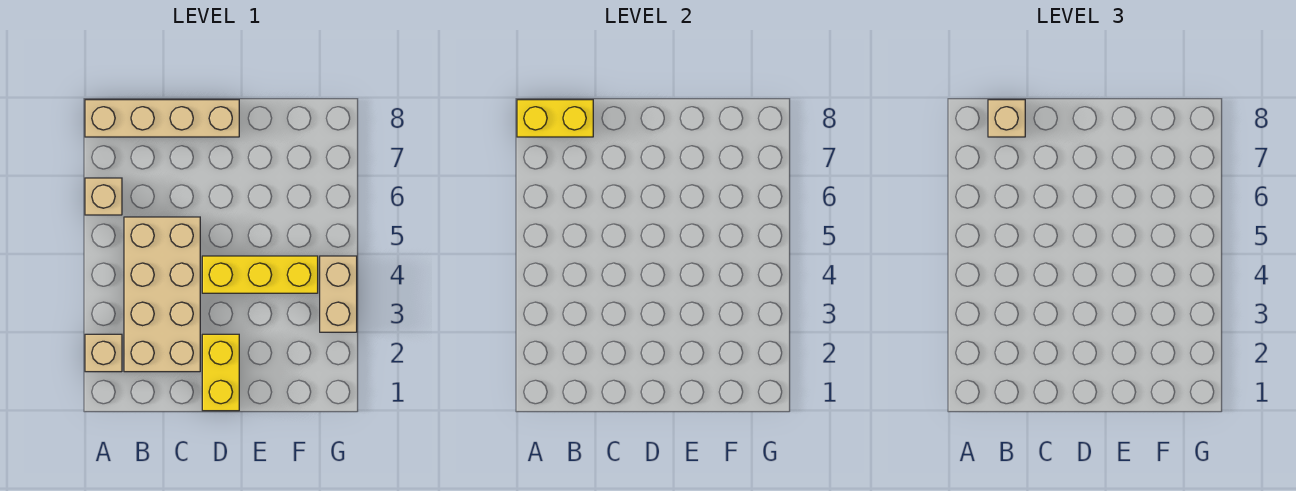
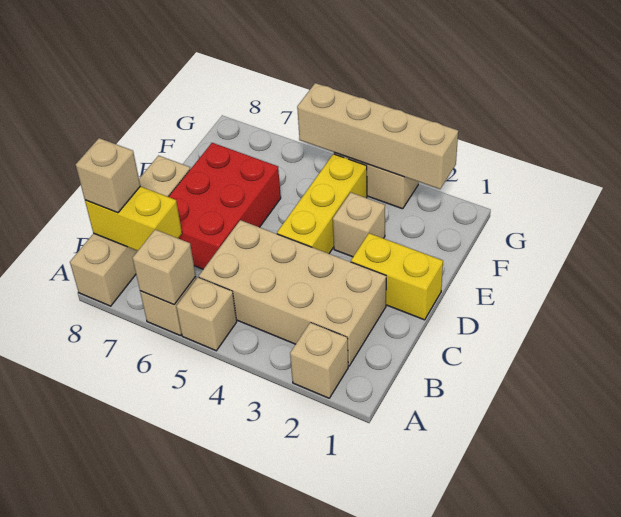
none -> tan 1x1 brick [176,277,237,351]
none -> tan 1x1 brick [133,230,196,305]
yellow 1x2 brick [517,100,593,137] -> yellow 1x2 brick turned to [85,186,182,251]
none -> red 2x3 brick [169,143,281,269]
none -> tan 1x1 brick [333,192,385,257]
none -> tan 1x4 brick [297,83,458,189]

